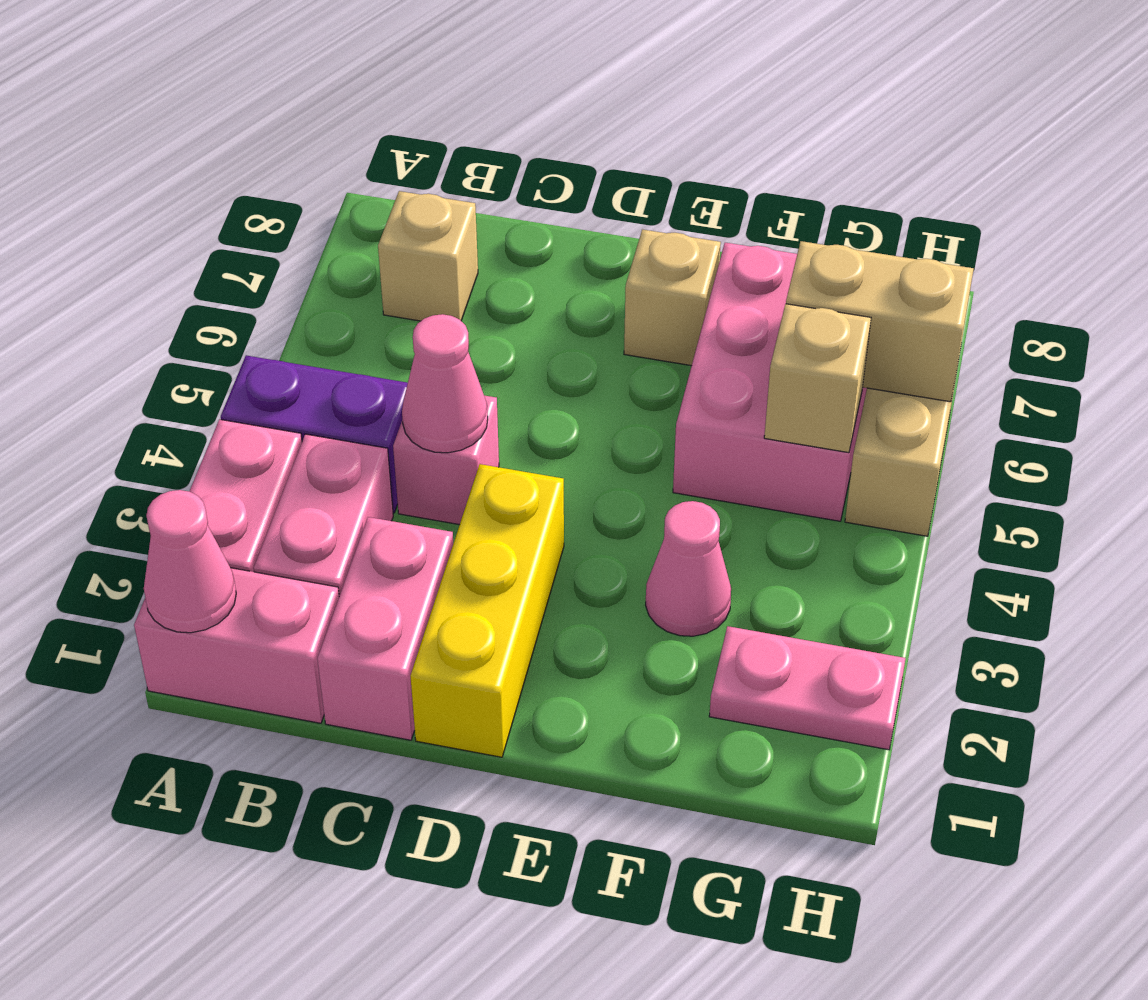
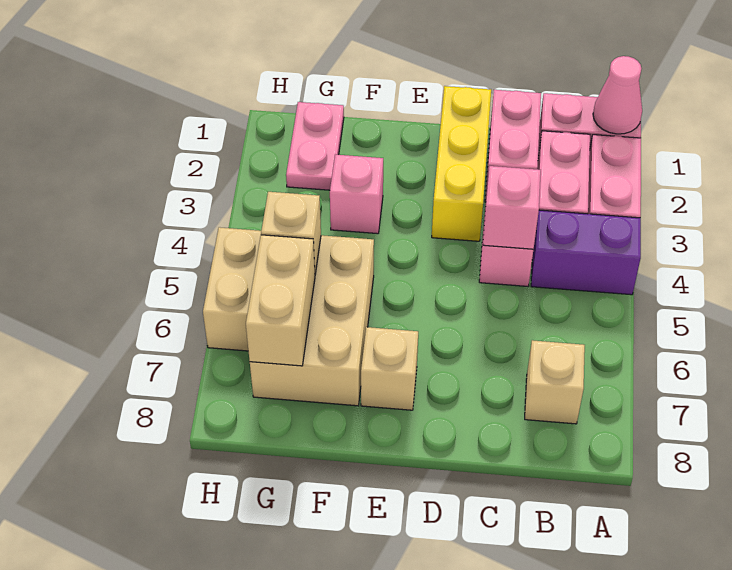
pink 1x1 cone [402,314,488,453] -> pink 1x1 brick [483,166,541,249]
pink 1x1 cone [646,501,731,636] -> pink 1x1 brick [330,154,383,234]
pink 2x3 brick [673,243,867,521] -> tan 2x3 brick [250,235,374,406]
pink 1x2 plate [709,626,906,750] -> pink 1x2 plate turned to [286,102,344,190]
tan 1x2 brick [786,241,974,402] -> tan 1x2 brick turned to [246,235,315,366]

